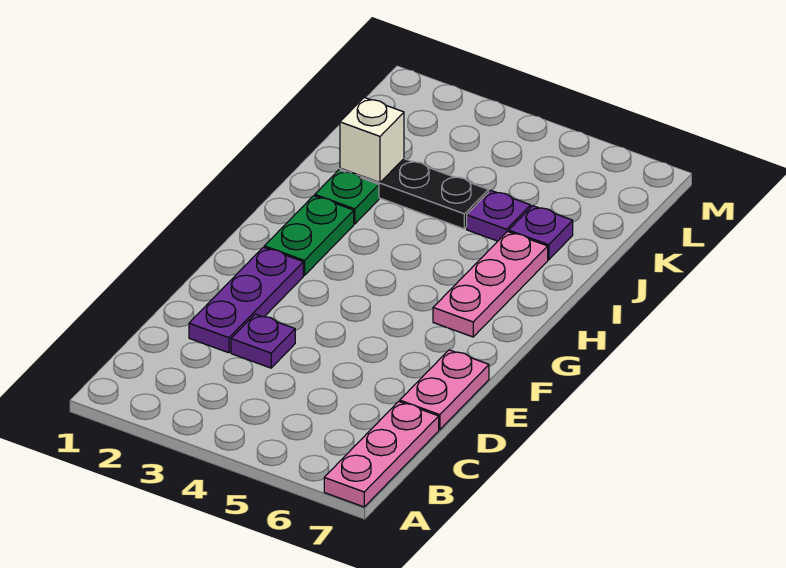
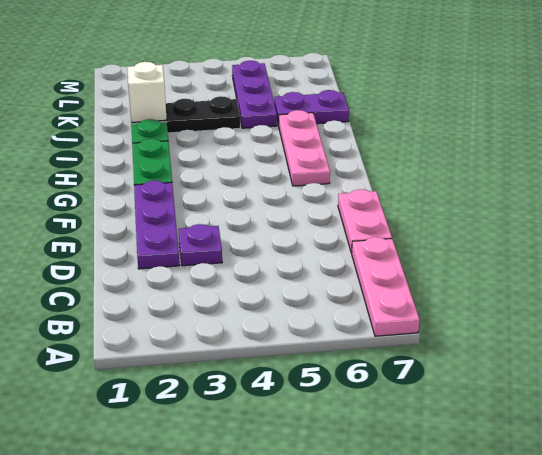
purple 1x1 plate [467,190,531,241] -> purple 1x3 plate [232,61,277,128]
purple 1x1 plate [509,206,573,260] -> purple 1x2 plate [274,90,349,126]

